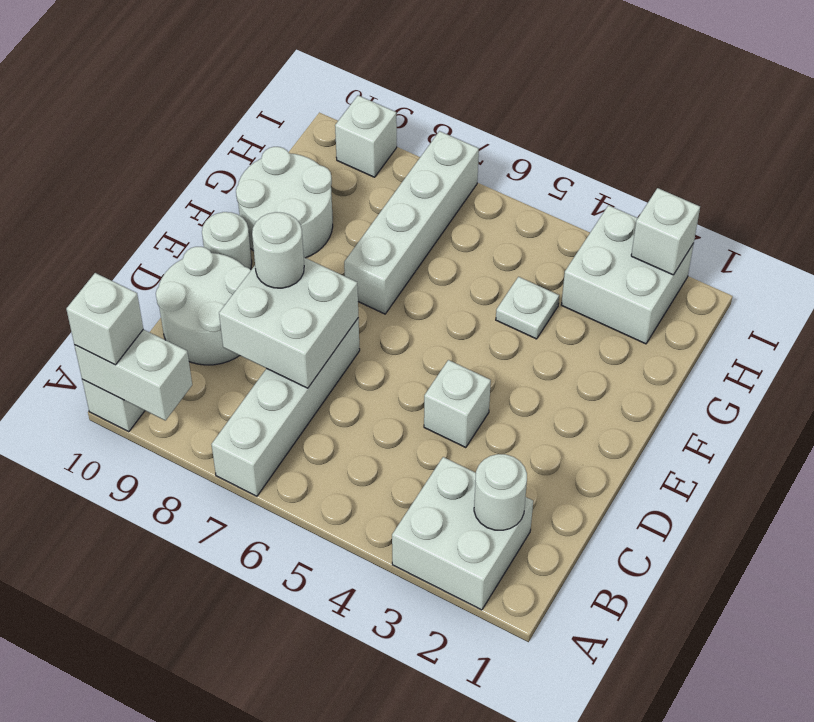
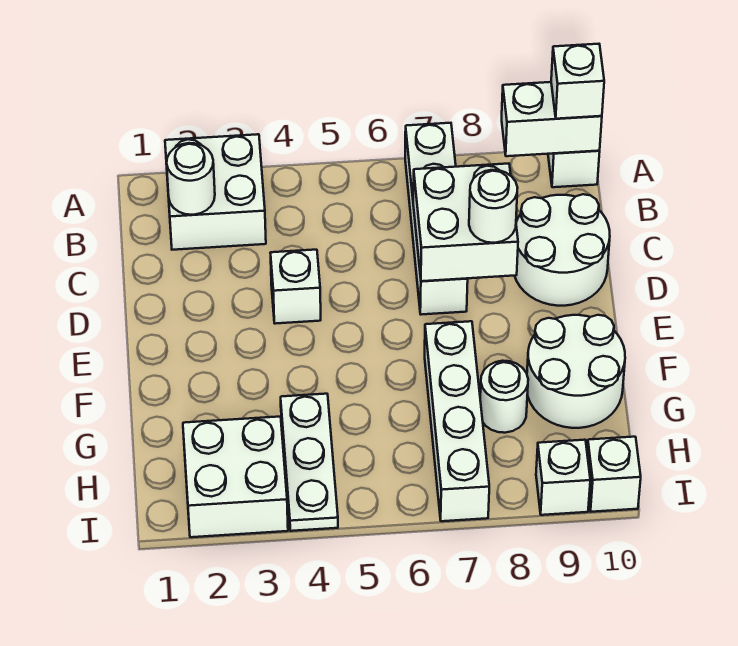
white 1x1 round brick [202,212,252,269] -> white 1x1 round brick moved to [480,361,528,433]
white 1x1 plate [496,277,559,339] -> white 1x3 plate [281,394,338,531]
white 1x1 brick [631,188,700,275] -> white 1x1 brick moved to [587,437,641,512]

